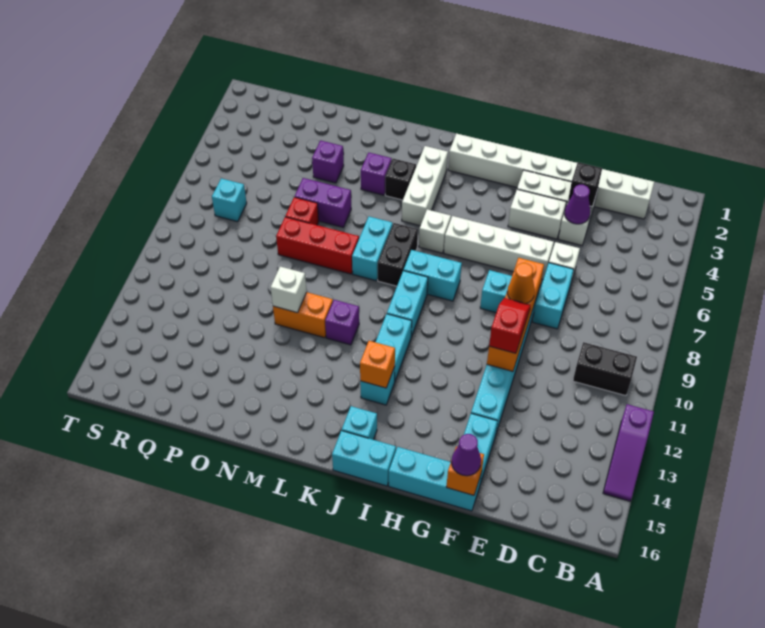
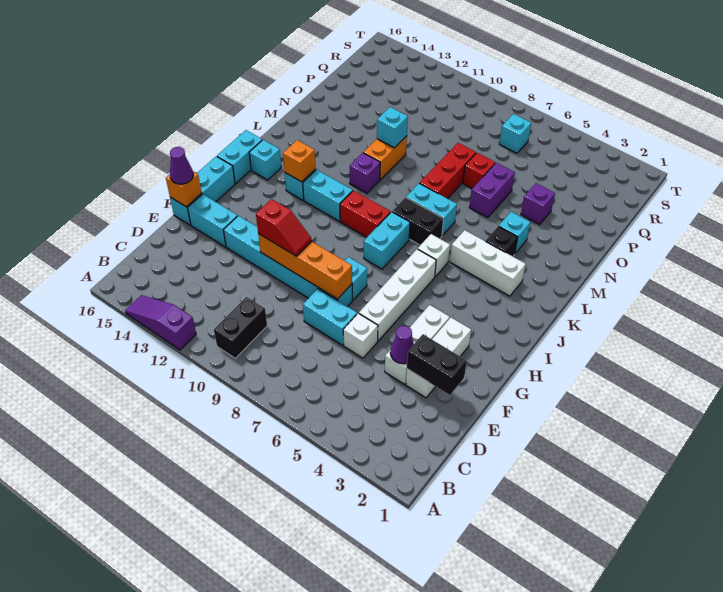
white 1x8 brick [448,133,654,219] -> none
black 1x1 brick [568,162,602,207] -> black 1x2 brick [407,334,467,395]
orange 1x1 cone [507,263,535,304] -> none
cyan 1x2 brick [387,271,428,337] -> red 1x2 brick [340,190,391,237]
purple 1x1 brick [361,153,392,195] -> cyan 1x1 brick [499,212,530,253]
white 1x1 brick [271,266,307,313] -> cyan 1x1 brick [377,107,408,148]

